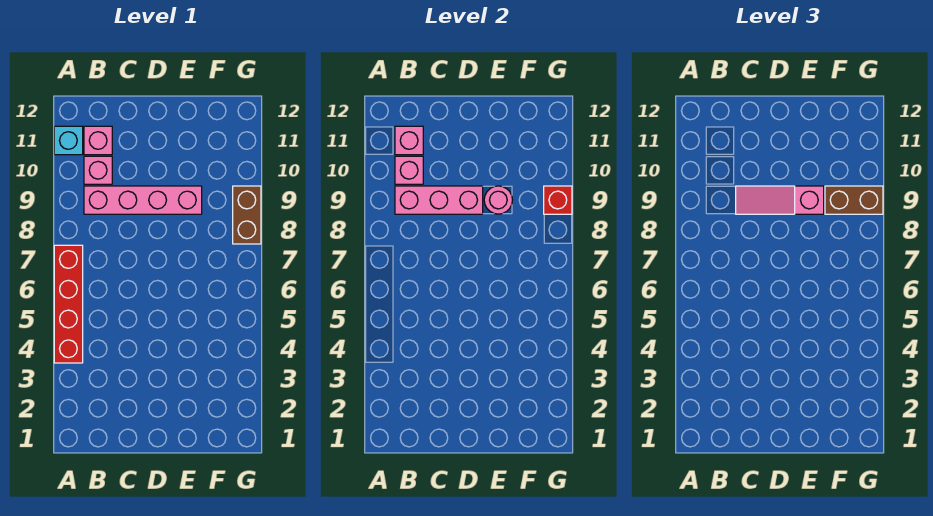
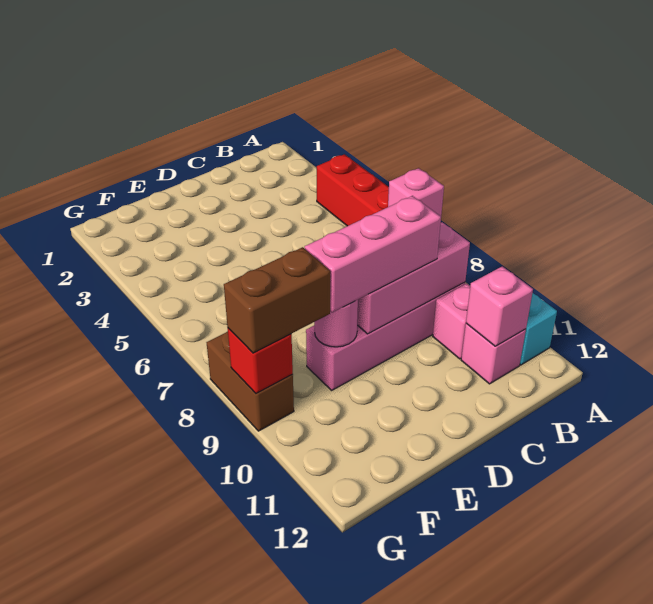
pink 1x1 brick [395,156,423,184] -> pink 1x1 brick moved to [388,168,444,216]
pink 1x3 slope [736,186,824,214] -> pink 1x3 brick [305,196,441,313]

